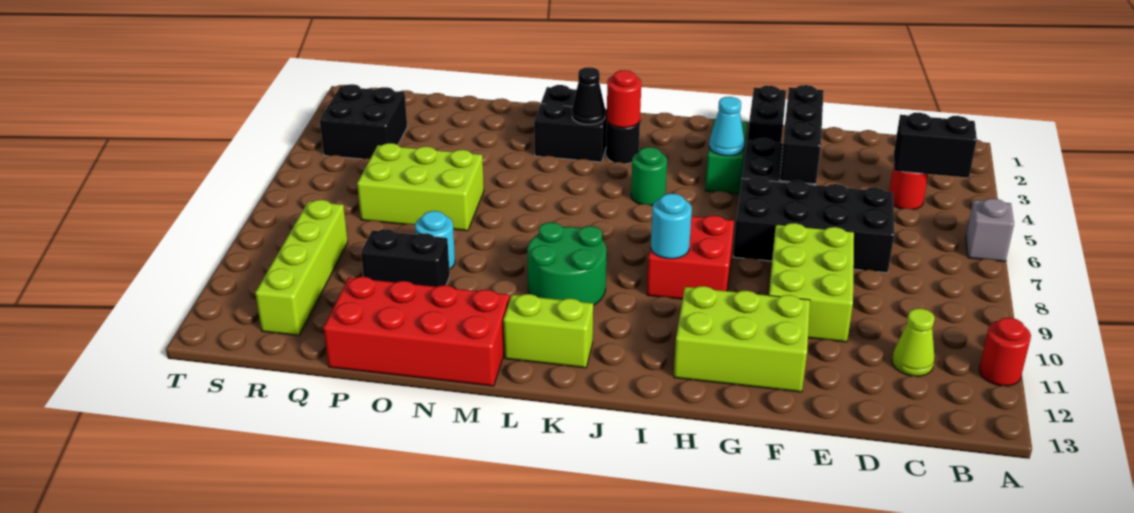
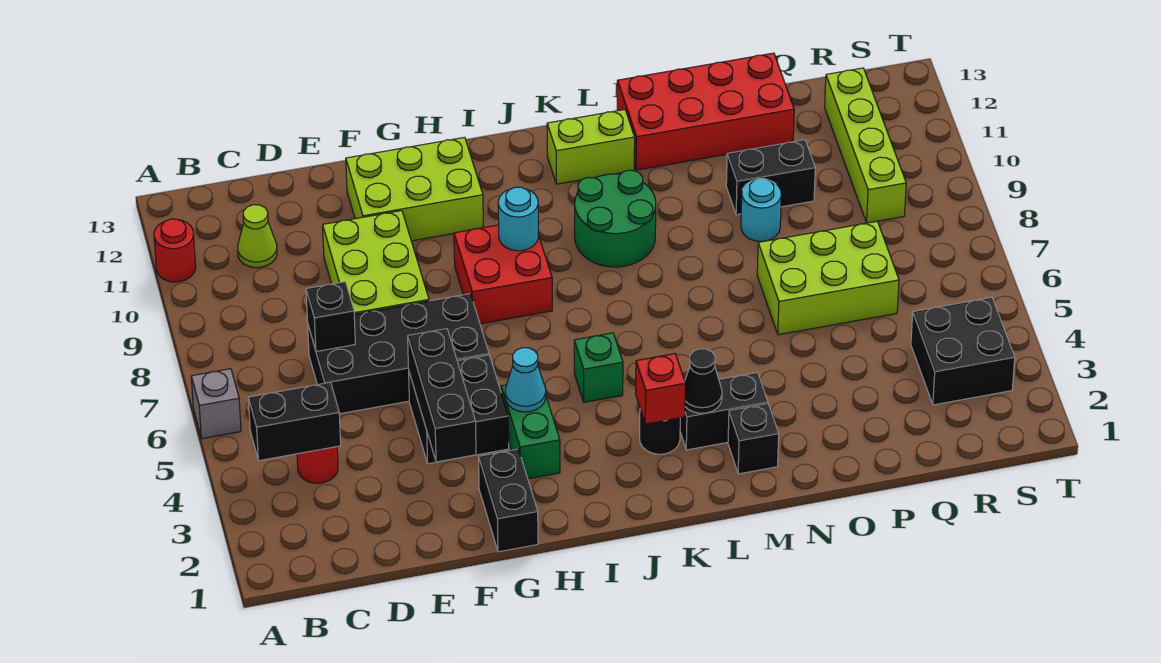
none -> black 1x1 brick [306,282,355,352]
green 1x1 round brick [631,147,667,206] -> green 1x1 brick [574,333,623,402]
red 1x1 round brick [607,70,641,128] -> red 1x1 brick [636,354,686,424]

